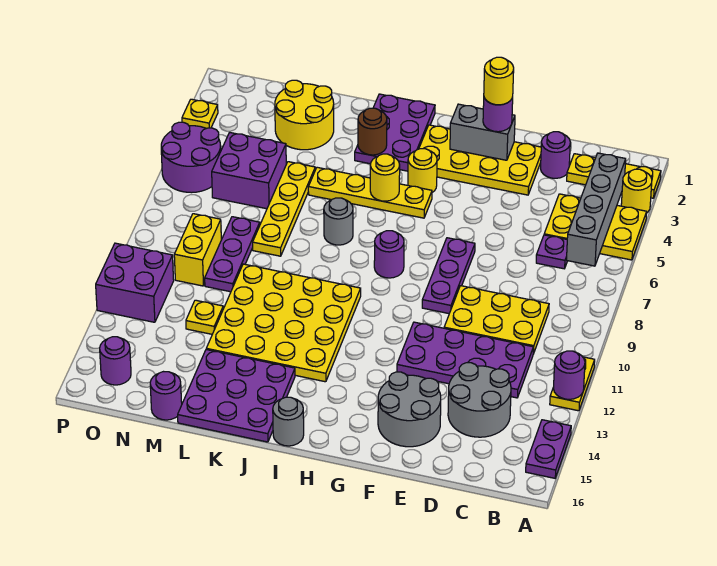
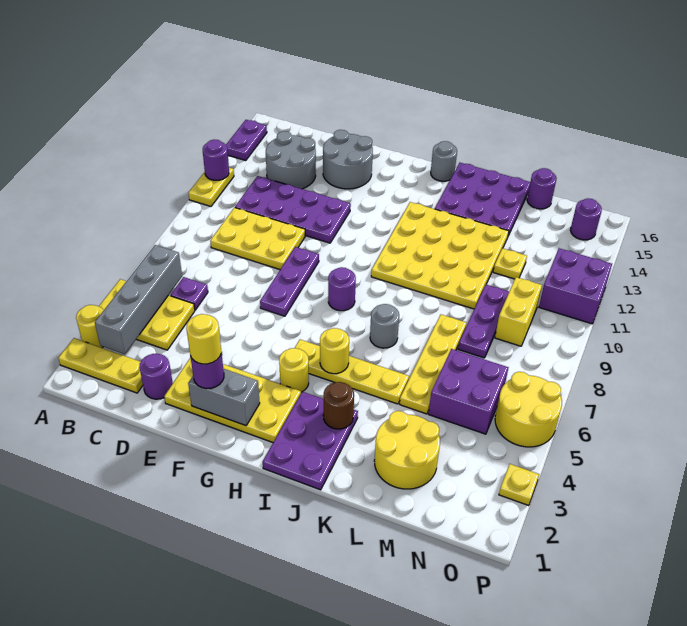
purple 2x2 round brick [161,122,221,193] -> yellow 2x2 round brick [495,372,562,447]

